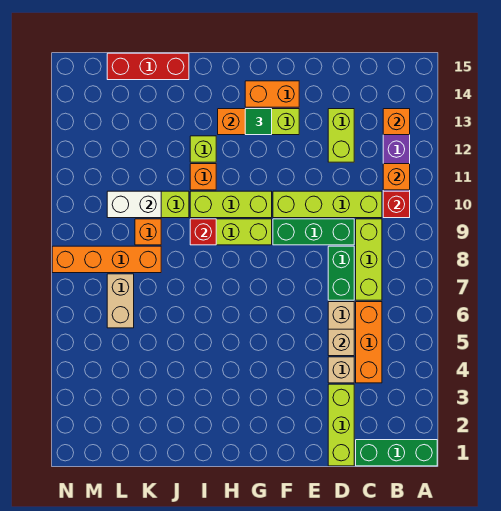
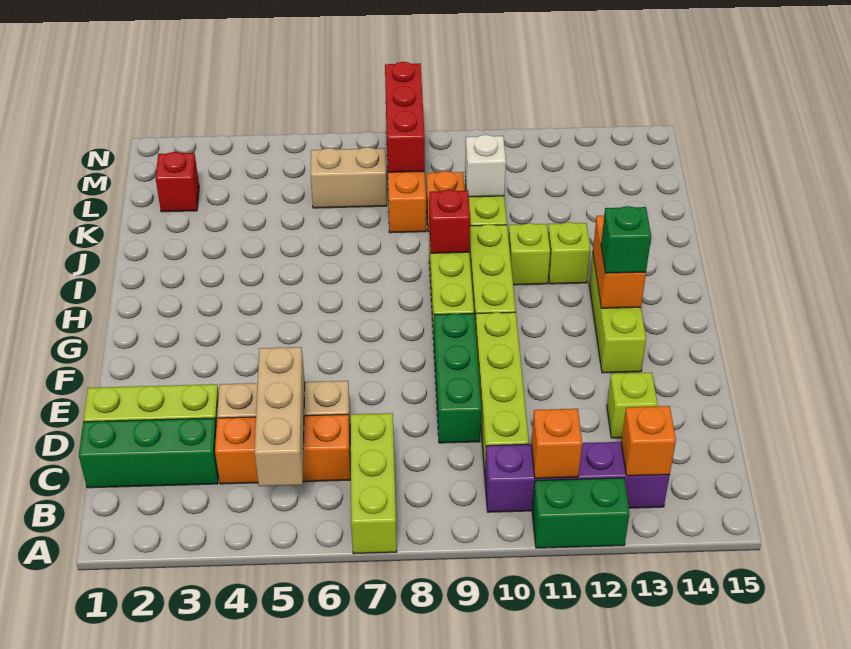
green 1x3 brick [356,440,437,466] -> green 1x3 brick turned to [79,418,218,488]
red 1x1 brick [383,191,410,218] -> red 1x1 brick moved to [156,152,199,212]
lime 1x3 brick [356,219,382,300] -> lime 1x3 brick turned to [351,413,397,554]
tan 1x1 brick [328,329,354,356] -> tan 1x3 brick [255,347,305,486]
green 1x2 brick [328,246,354,300] -> green 1x2 brick moved to [532,478,630,548]
lime 1x2 brick [328,109,354,162] -> lime 1x1 brick [607,372,658,438]
orange 1x2 brick [245,81,299,107] -> none
green 1x1 tile [245,109,272,135] -> green 1x1 brick [601,206,651,273]
orange 1x1 brick [190,164,216,190] -> lime 1x1 brick [508,223,550,285]
red 1x3 brick [107,53,189,80] -> red 1x3 brick moved to [385,62,425,172]
white 1x2 brick [107,191,161,218] -> white 1x1 brick [465,135,506,197]

